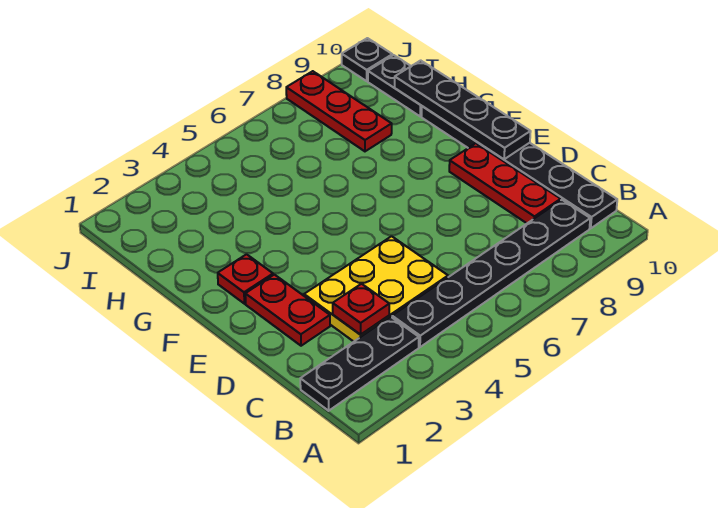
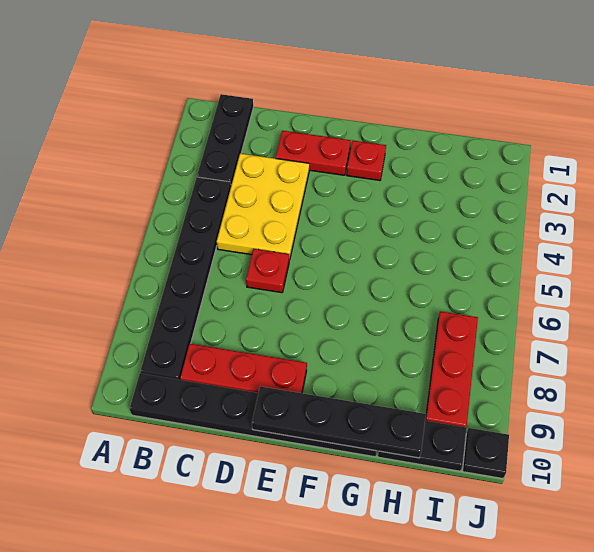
red 1x1 plate [333,284,389,335] -> red 1x1 plate moved to [246,249,289,293]
red 1x3 plate [286,71,392,151] -> red 1x3 plate turned to [425,311,478,427]

